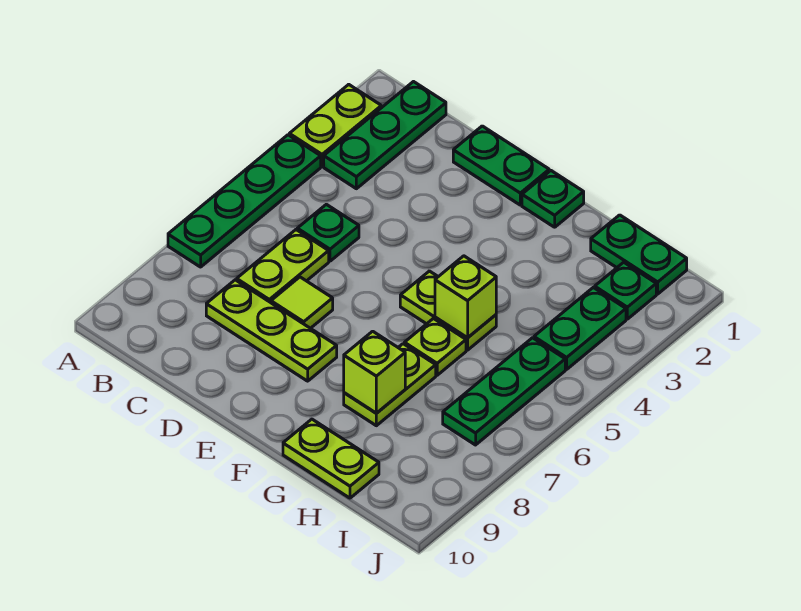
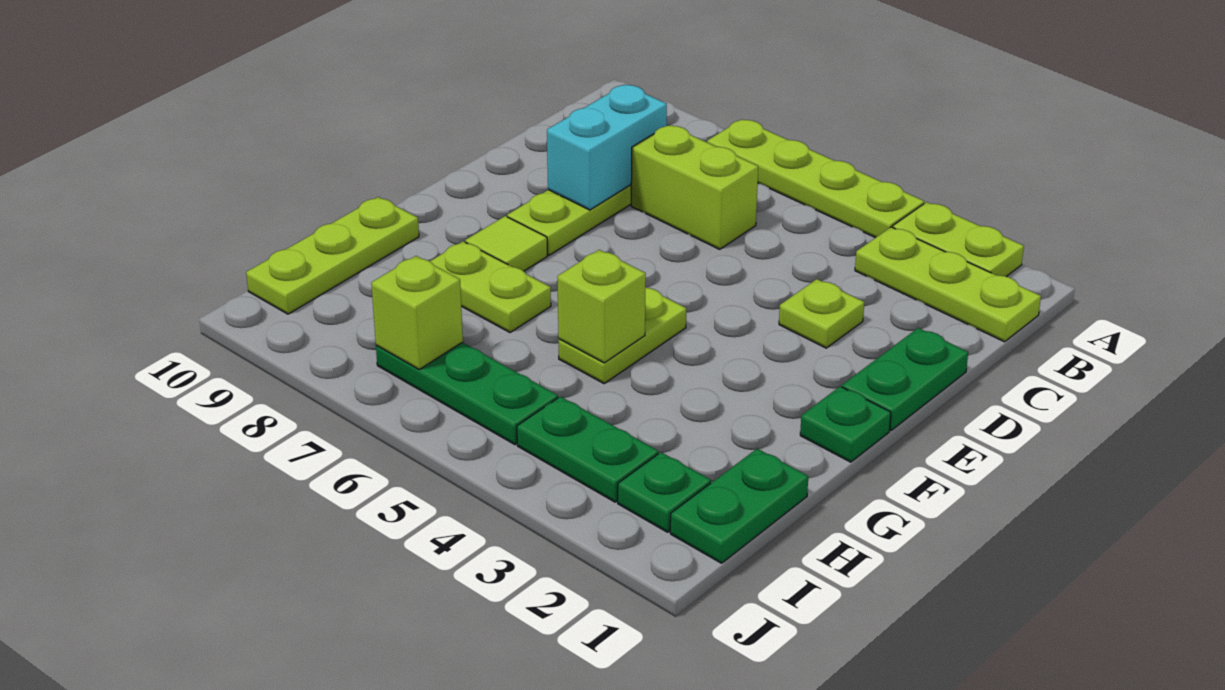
green 1x4 plate [168,135,321,267] -> lime 1x4 plate [707,119,924,238]
green 1x3 plate [324,82,446,189] -> lime 1x3 plate [855,227,1041,342]
green 1x1 plate [297,204,359,261] -> none
lime 1x2 plate [237,230,329,303] -> lime 1x2 brick [631,125,758,249]
none -> cyan 1x2 brick [547,85,667,210]
lime 1x1 tile [271,277,333,328] -> lime 1x1 tile moved to [465,216,547,271]
lime 1x1 plate [404,319,466,375] -> lime 1x1 plate moved to [779,279,864,348]
lime 1x1 brick [344,331,405,413] -> lime 1x1 brick moved to [371,256,463,369]
lime 1x2 plate [283,419,379,498] -> lime 1x3 plate [246,197,419,314]

